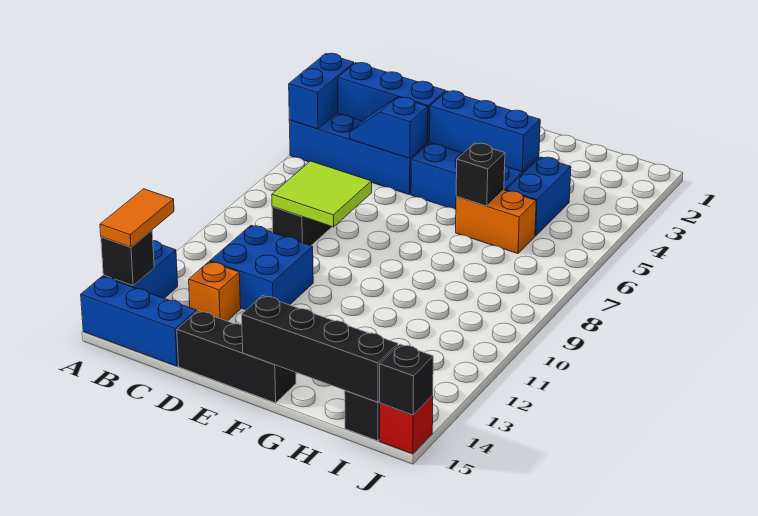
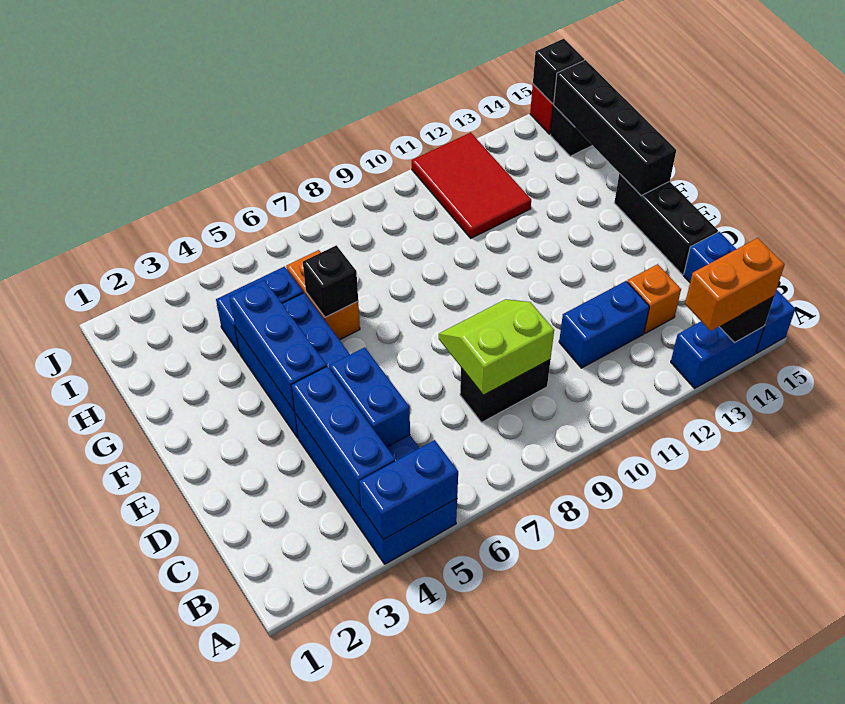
orange 1x2 tile [100,189,174,247] -> orange 1x2 brick [685,238,785,331]
blue 1x2 slope [350,97,428,158] -> blue 1x2 brick [330,347,410,447]
lime 2x2 tile [272,161,372,227] -> lime 2x2 slope [439,299,554,395]
blue 2x2 brick [210,225,313,310] -> blue 1x2 brick [559,281,649,368]
none -> red 2x3 tile [412,133,531,238]

